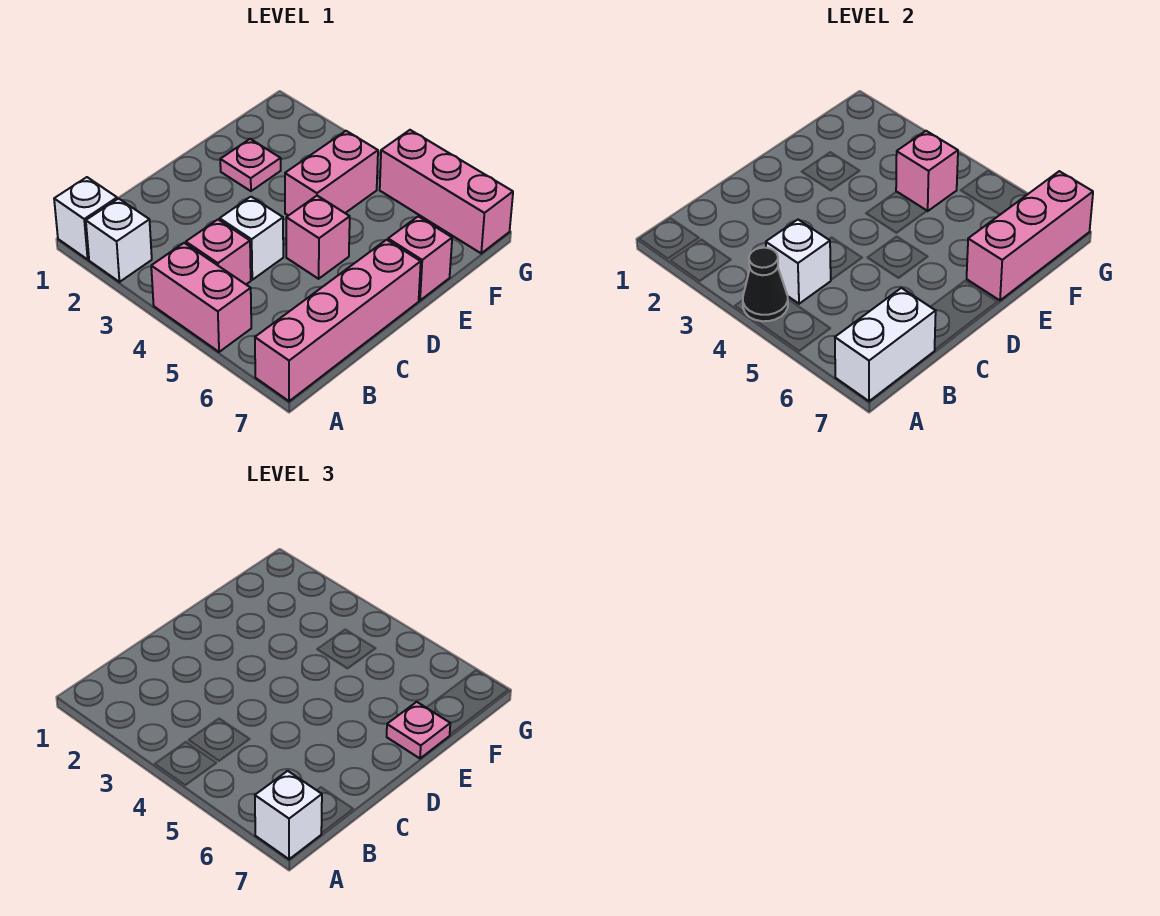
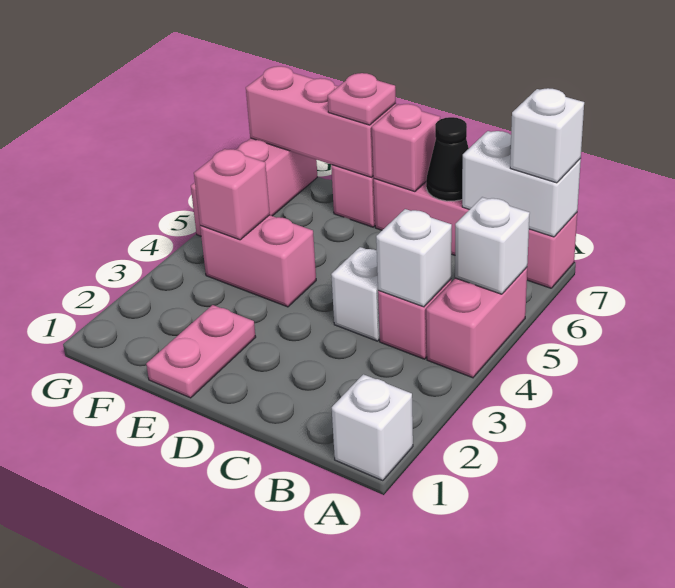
white 1x1 brick [86,199,152,282] -> white 1x1 brick moved to [455,197,530,294]
black 1x1 cone [743,248,788,321] -> black 1x1 cone moved to [426,117,469,201]
pink 1x1 brick [286,196,350,279] -> pink 1x1 brick moved to [372,104,440,192]
pink 1x1 plate [220,139,281,191] -> pink 1x2 plate [146,305,256,398]

